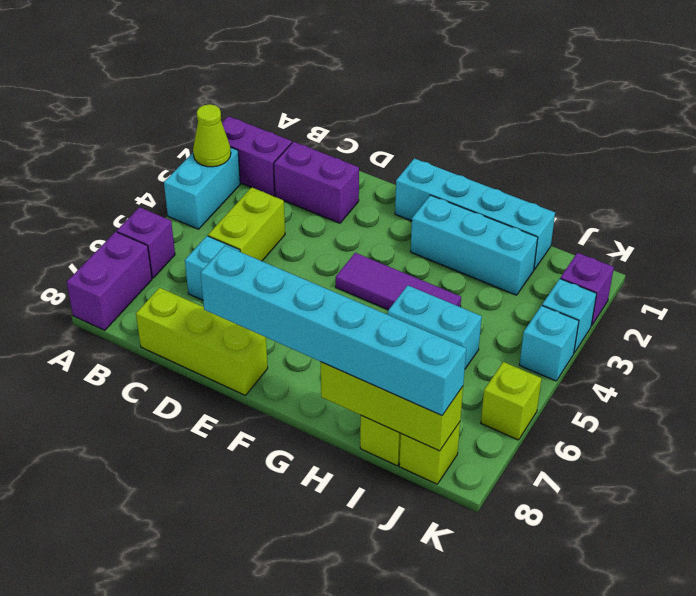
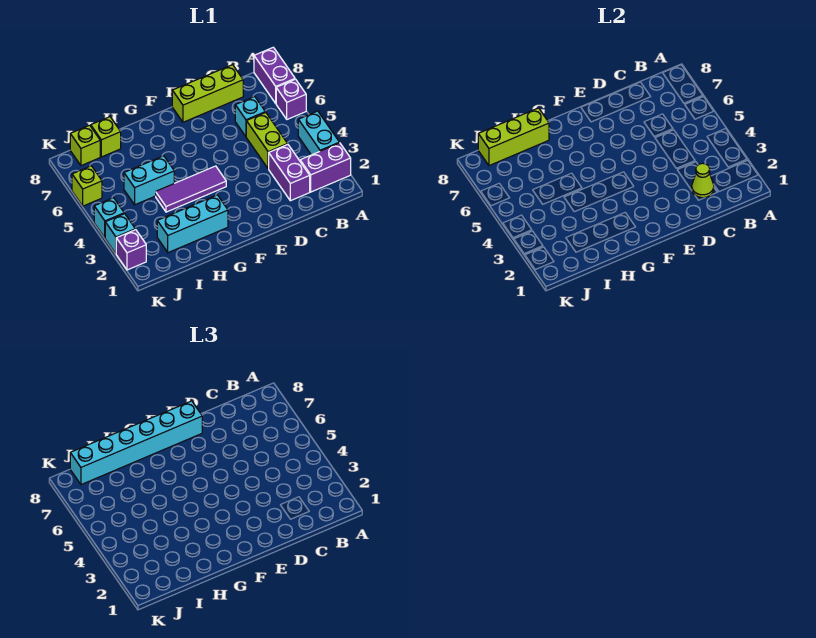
lime 1x1 cone [193,104,231,167] -> lime 1x1 cone moved to [692,163,714,198]
purple 1x2 brick [274,142,359,223] -> purple 1x2 brick turned to [269,145,310,201]
cyan 1x4 brick [395,158,555,270] -> none

